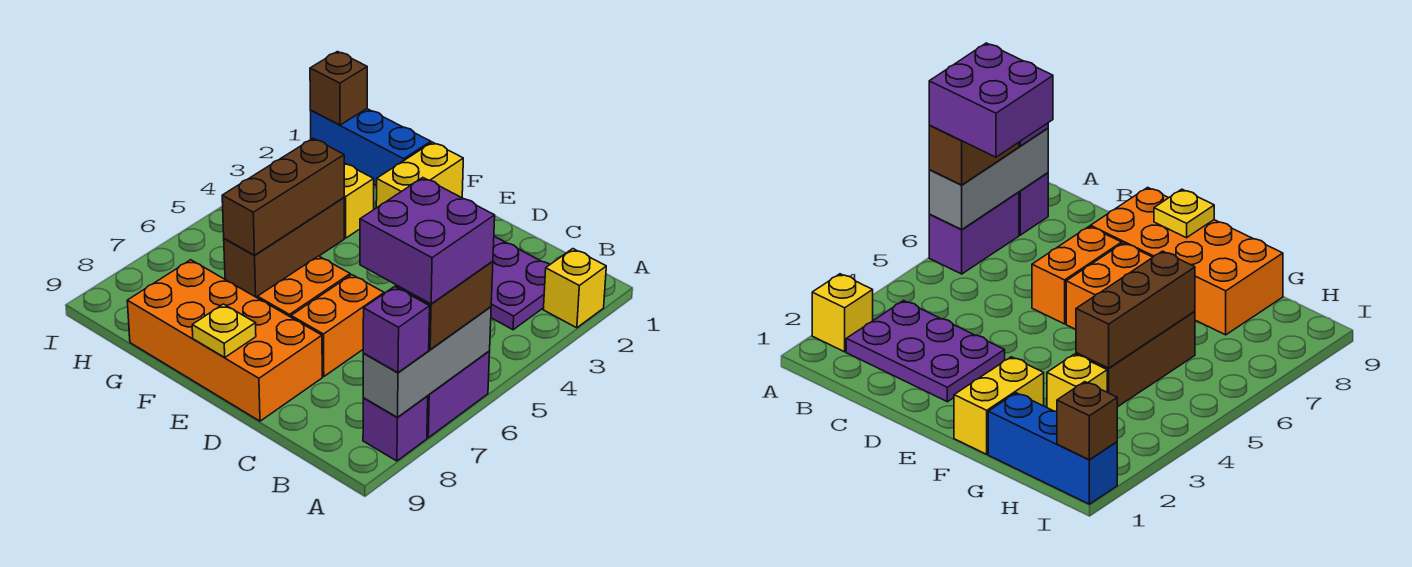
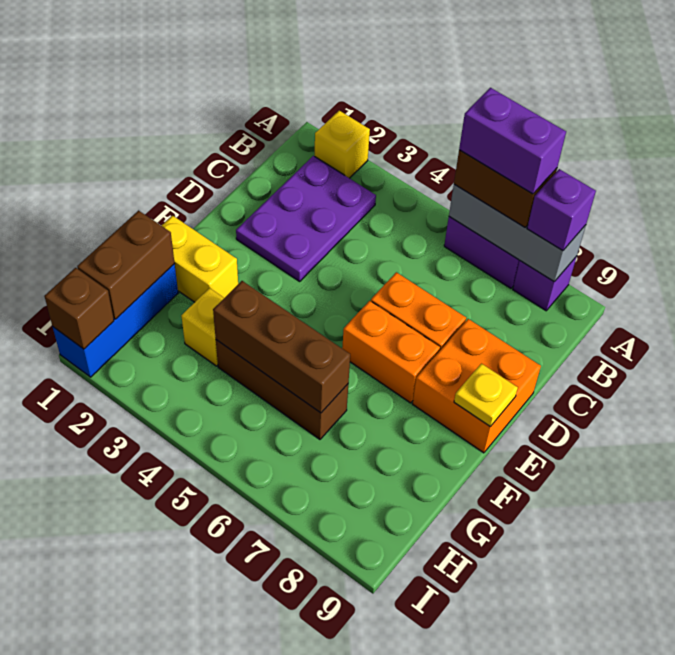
purple 2x2 brick [360,178,495,304] -> purple 1x2 brick [459,88,566,194]
orange 2x4 brick [127,260,322,421] -> orange 2x2 brick [412,319,541,453]
none -> brown 1x2 brick [77,210,175,319]

